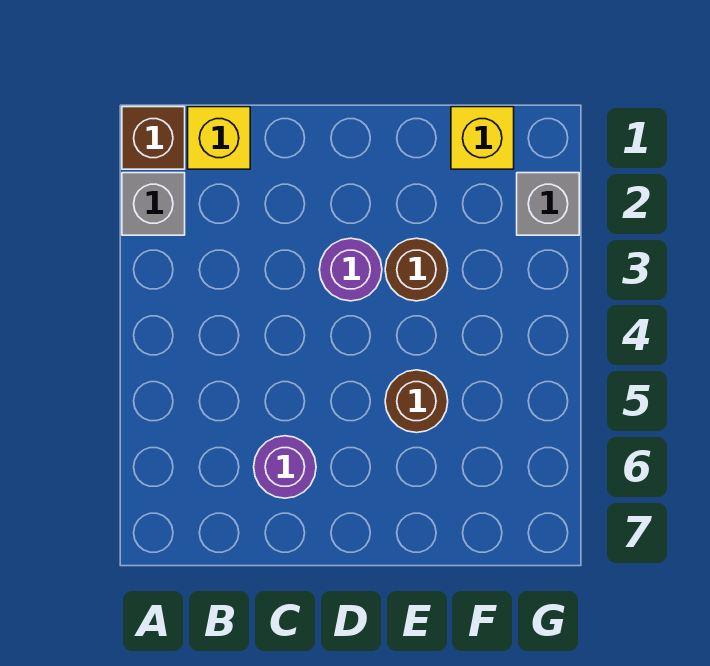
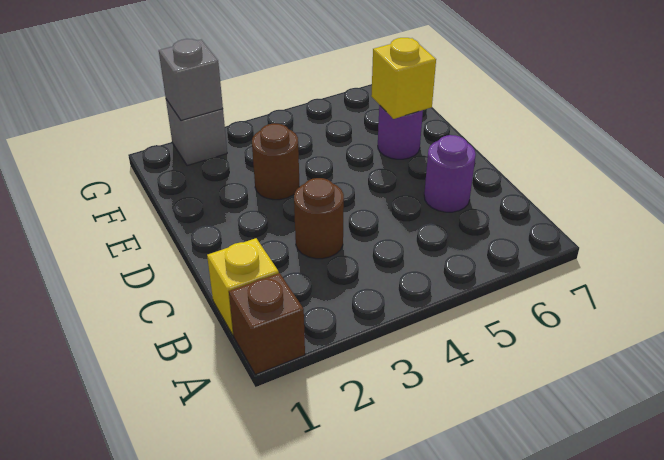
grey 1x1 brick [122,173,185,235] -> grey 1x1 brick moved to [159,39,223,121]
purple 1x1 round brick [319,238,382,301] -> purple 1x1 round brick moved to [378,105,423,159]
brown 1x1 round brick [385,370,448,433] -> brown 1x1 round brick moved to [294,178,344,259]
yellow 1x1 brick [451,107,514,169] -> yellow 1x1 brick moved to [371,38,436,119]

